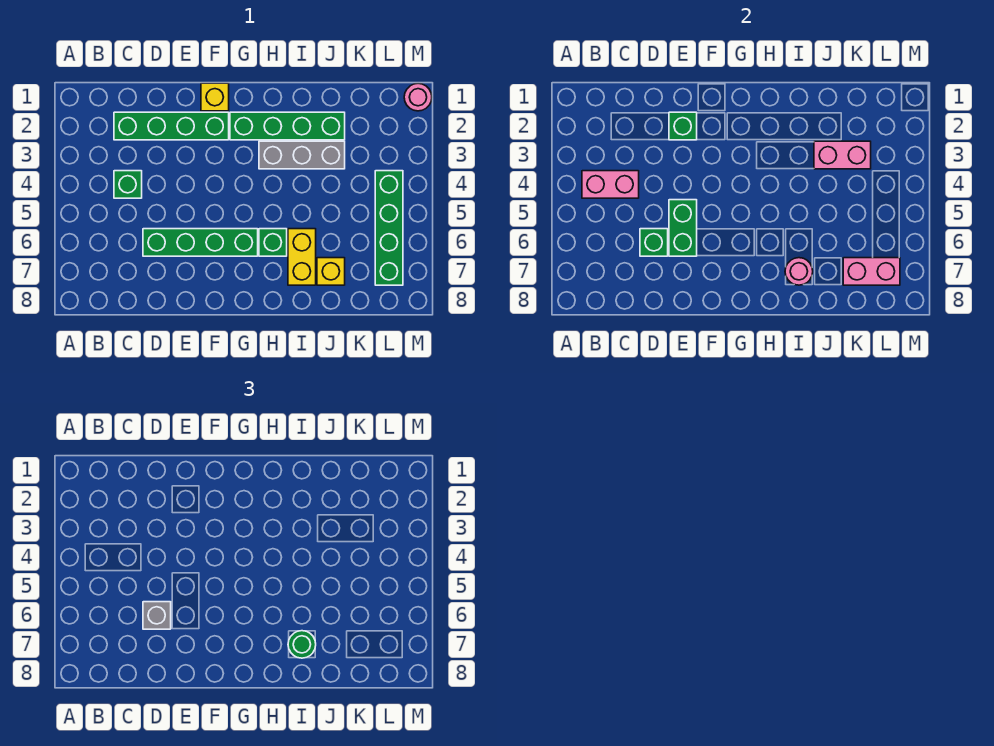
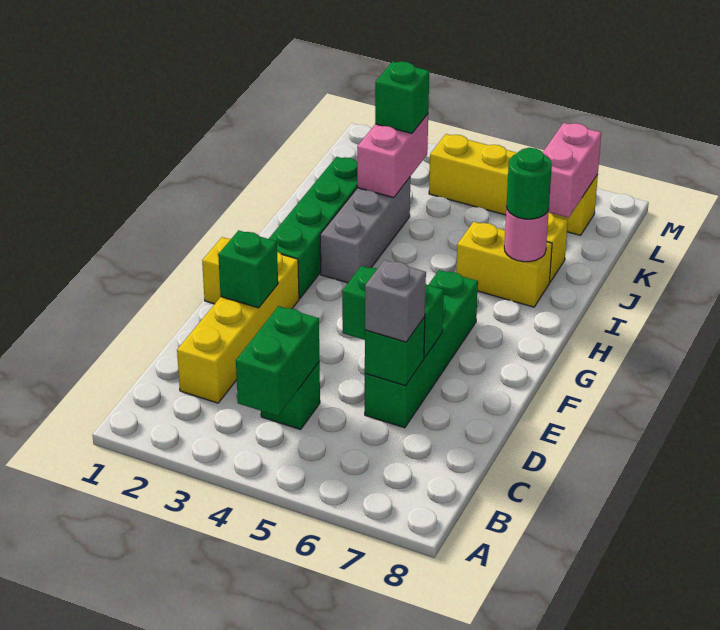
pink 1x2 brick [582,171,639,198] -> green 1x2 brick [236,306,319,416]
green 1x4 brick [114,112,229,140] -> yellow 1x4 brick [177,252,299,403]
green 1x1 brick [259,229,287,256] -> green 1x1 brick moved to [375,61,429,133]
green 1x4 brick [375,171,403,285] -> yellow 1x4 brick [429,134,598,235]
pink 1x1 round brick [404,83,432,111] -> none

